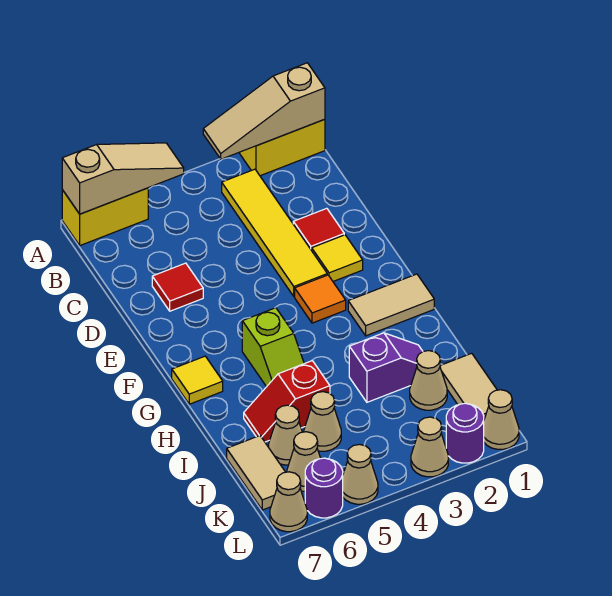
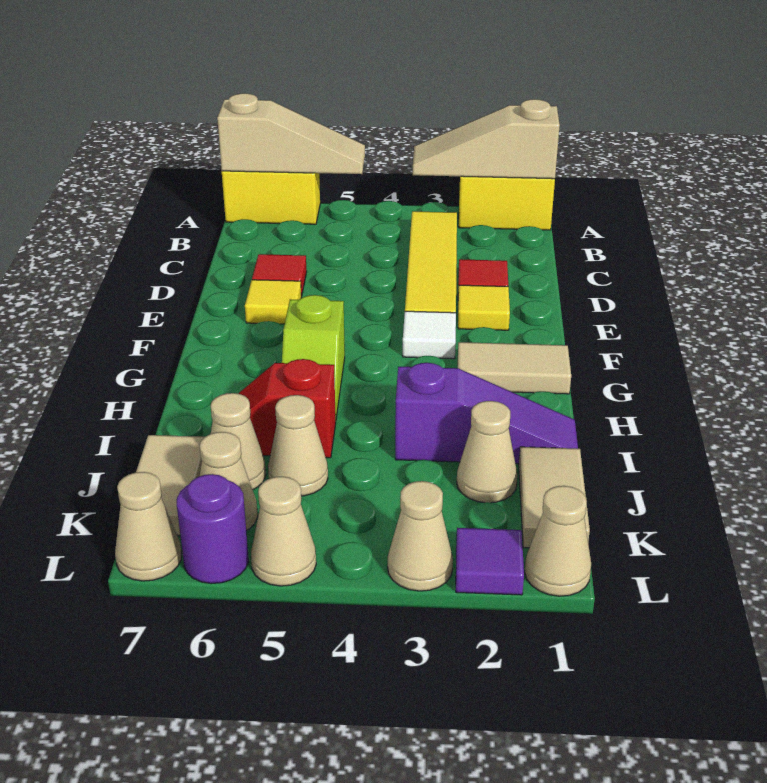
orange 1x1 tile [295,275,346,323] -> white 1x1 tile [403,311,456,359]
yellow 1x1 tile [172,356,223,404] -> yellow 1x1 tile moved to [245,280,301,324]
purple 1x2 slope [349,333,423,402] -> purple 1x3 slope [395,363,578,464]
purple 1x1 round brick [446,403,484,463] -> purple 1x1 tile [456,528,524,595]

